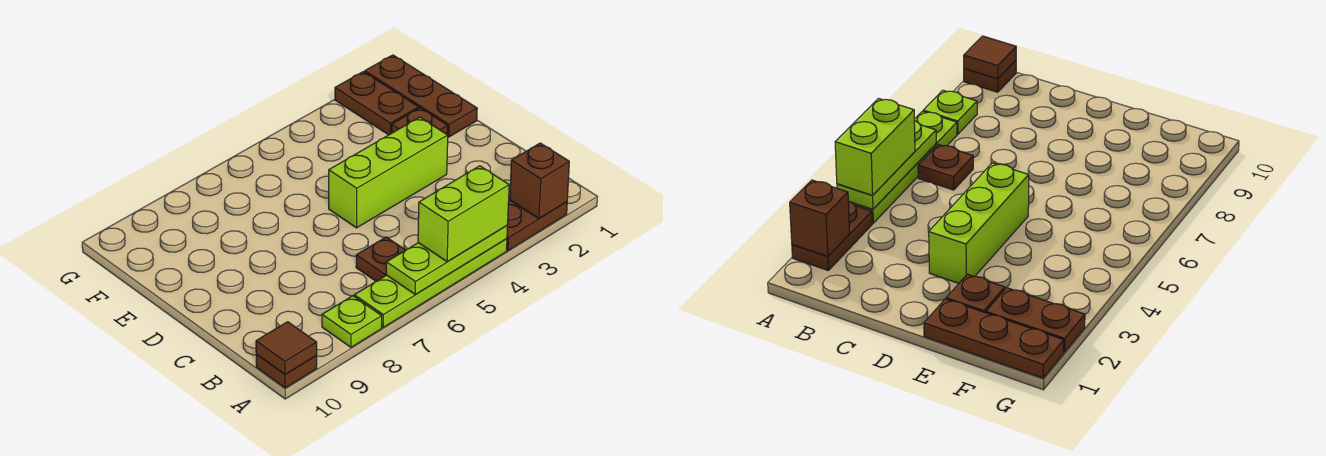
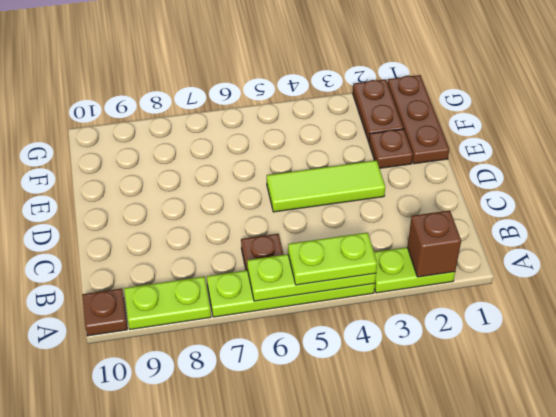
brown 1x2 plate [507,200,567,250] -> lime 1x2 plate [374,247,455,293]
lime 1x2 brick [418,166,509,262] -> lime 1x2 plate [288,233,377,285]
lime 1x1 plate [322,296,382,347] -> lime 1x2 plate [124,277,211,329]
brown 1x1 tile [256,322,317,375] -> none
lime 1x3 brick [329,117,448,228] -> lime 1x3 tile [267,160,385,212]

